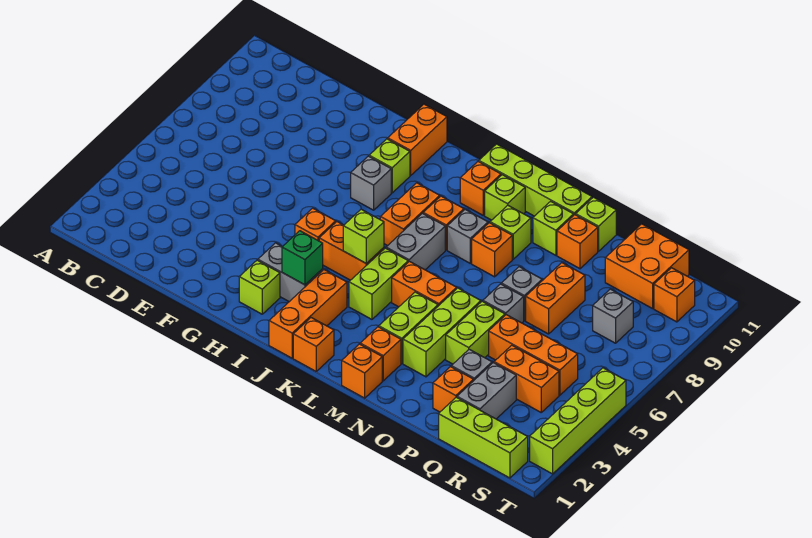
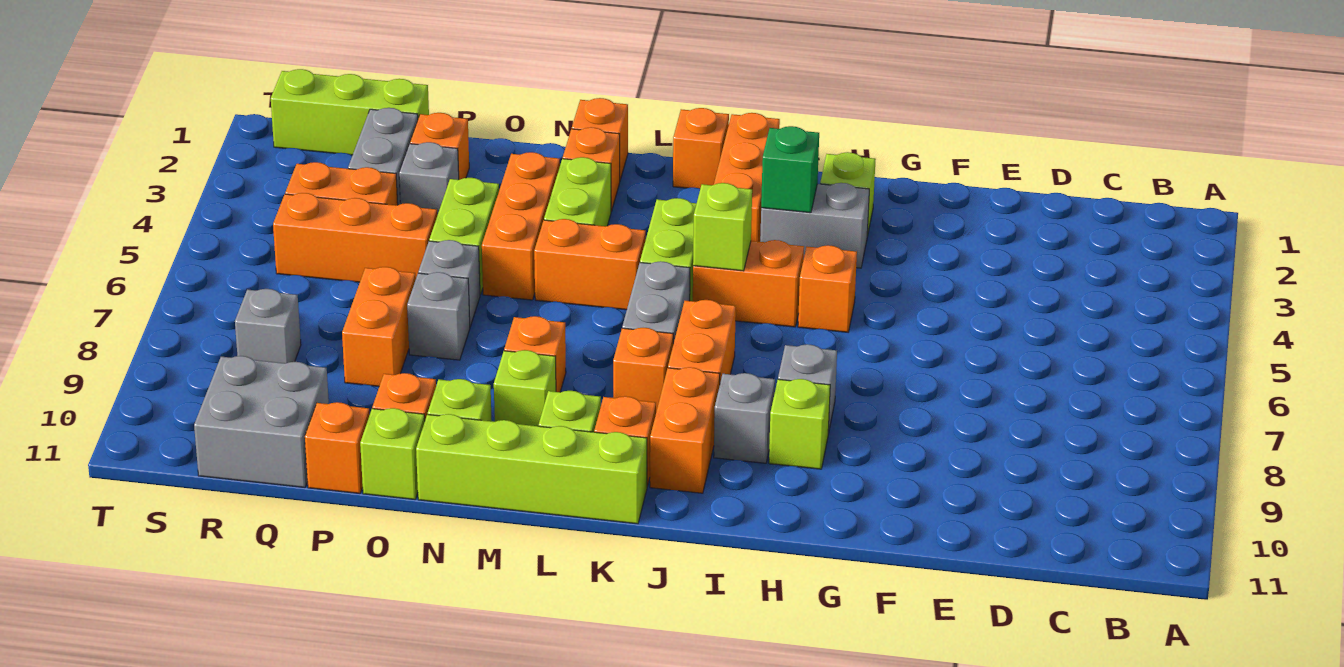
orange 1x2 brick [388,104,447,175] -> orange 1x2 brick moved to [650,367,720,493]
grey 1x1 brick [447,209,488,263] -> grey 1x1 brick moved to [714,373,775,463]
lime 1x3 brick [403,288,481,377] -> orange 1x3 brick [482,152,560,300]
orange 2x2 brick [605,224,689,309] -> grey 2x2 brick [194,356,329,487]
orange 1x1 brick [654,268,695,322] -> orange 1x1 brick moved to [305,402,370,493]
lime 1x4 brick [530,368,626,474] -> none

